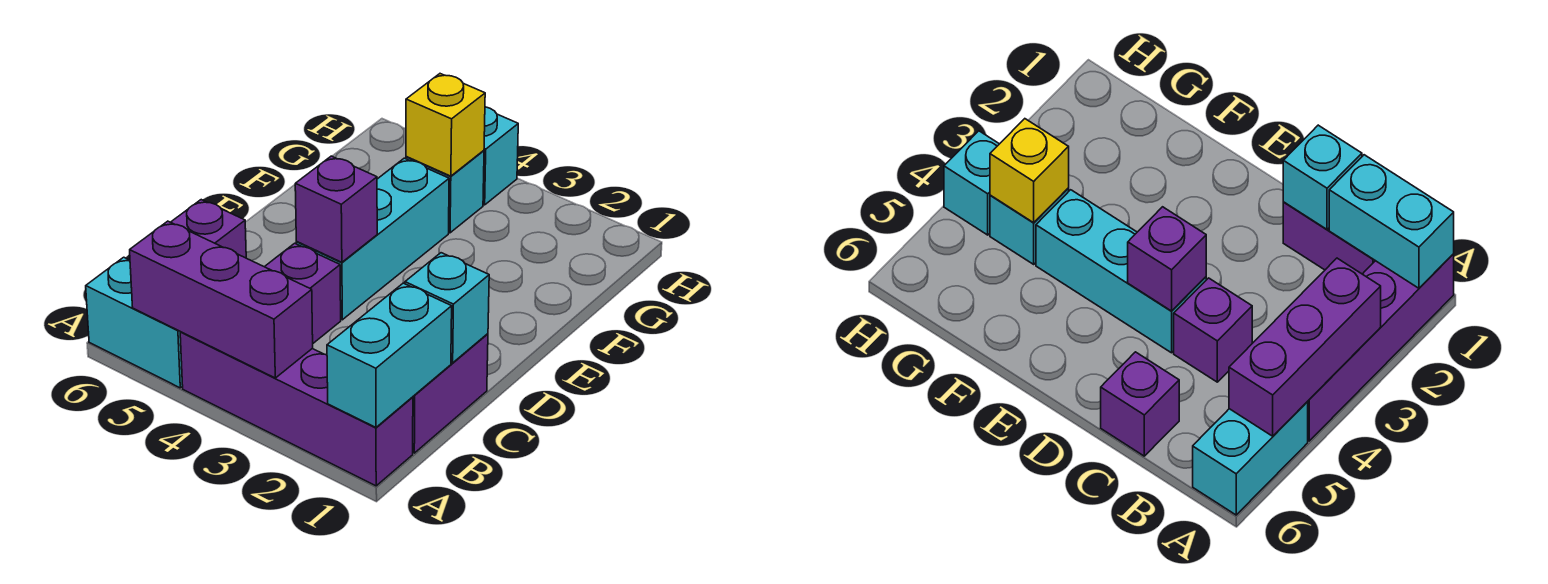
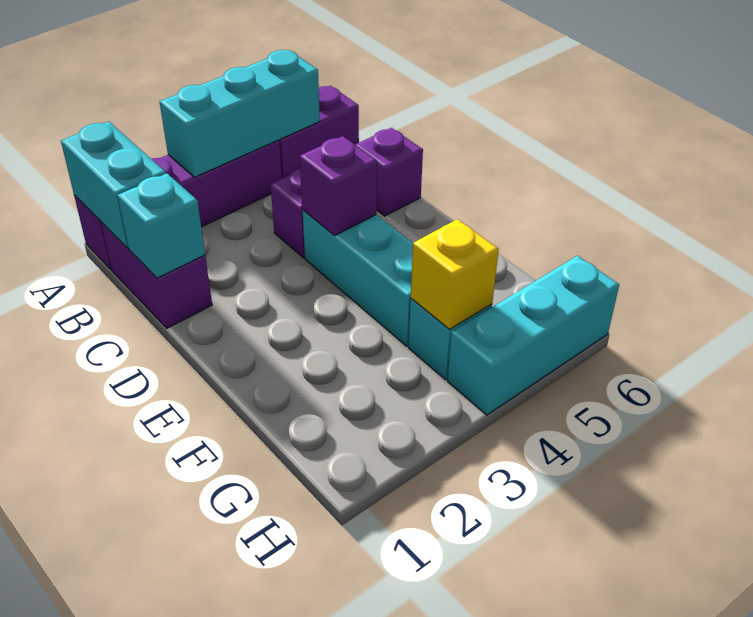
purple 1x3 brick [130,221,313,378] -> cyan 1x3 brick [160,50,320,177]
cyan 1x2 brick [86,257,183,388] -> purple 1x2 brick [279,86,359,178]
cyan 1x1 brick [483,107,518,205] -> cyan 1x3 brick [447,256,619,415]

